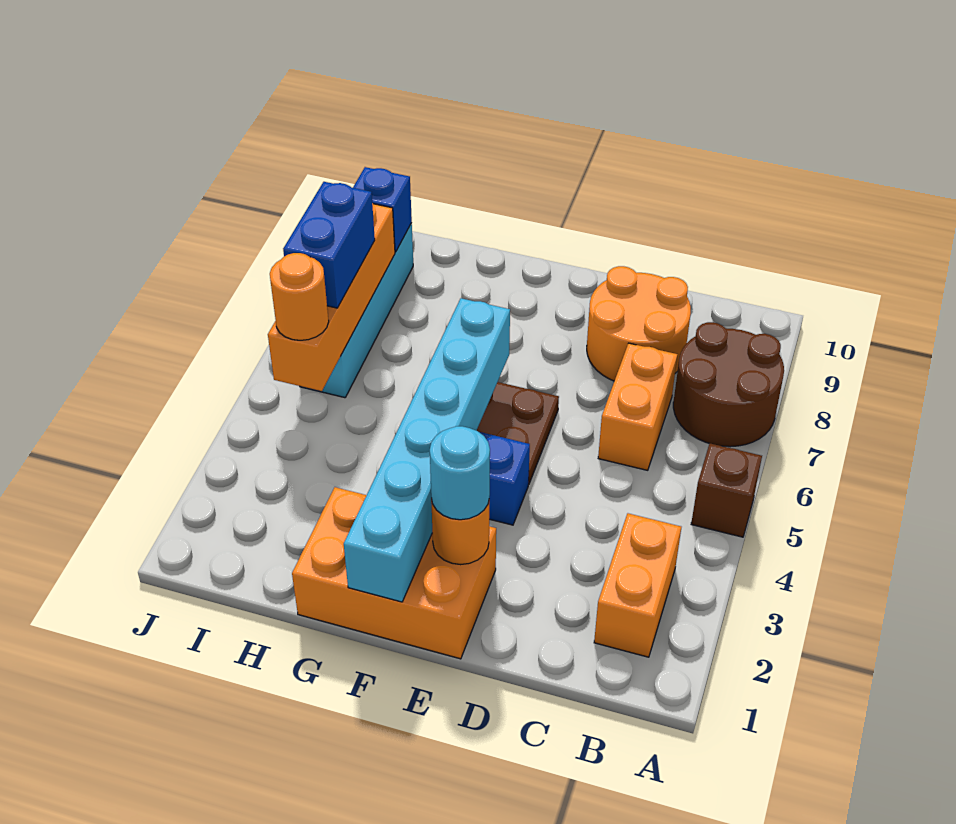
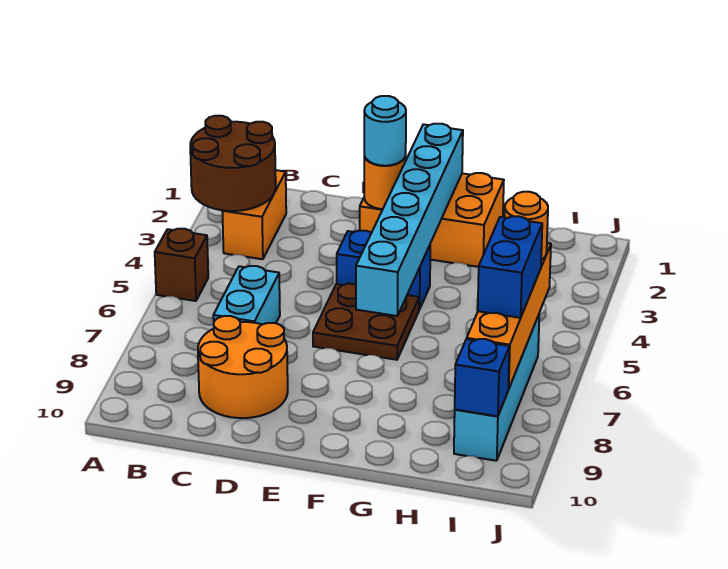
brown 2x2 round brick [673,322,784,447] -> brown 2x2 round brick moved to [190,116,276,211]
orange 1x2 brick [598,343,677,470] -> cyan 1x2 brick [213,266,280,324]

